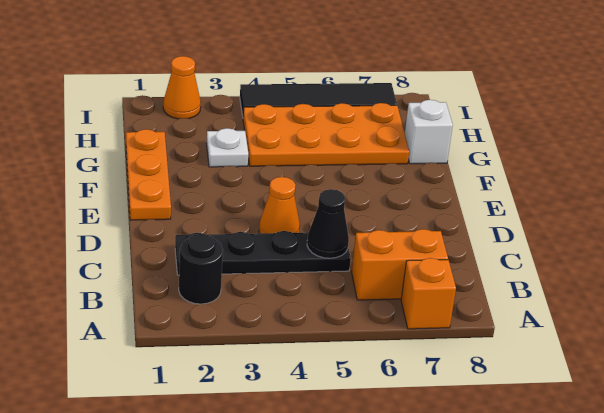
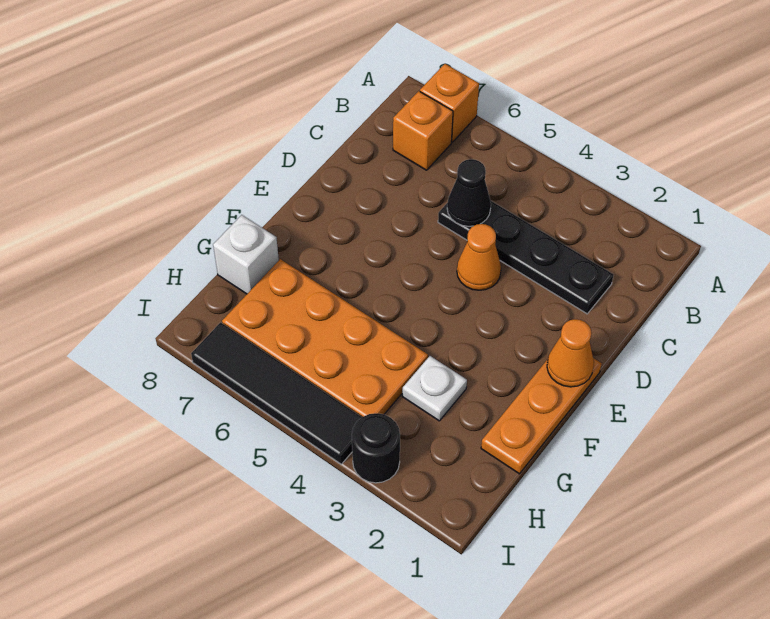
black 1x1 round brick [179,234,223,304] -> black 1x1 round brick moved to [352,413,400,483]
orange 1x2 brick [352,229,448,300] -> orange 1x1 brick [393,91,453,170]
orange 1x1 cone [163,56,201,119] -> orange 1x1 cone moved to [547,319,594,387]

